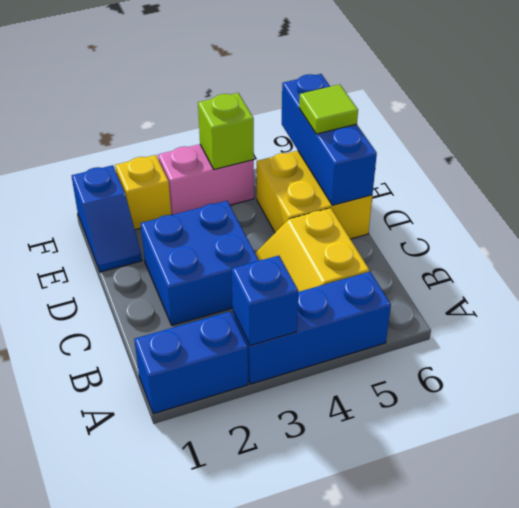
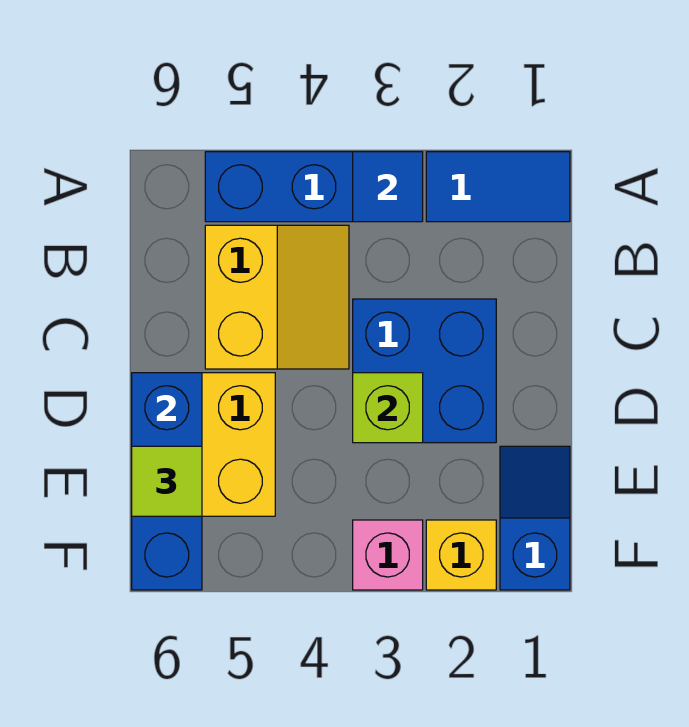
blue 1x2 brick [134,311,248,414] -> blue 1x2 tile [426,152,570,222]
blue 1x1 brick [232,256,298,346] -> blue 1x1 tile [353,152,423,222]
pink 1x2 brick [158,144,254,215] -> pink 1x1 brick [353,520,423,590]
lime 1x1 brick [198,93,254,169] -> lime 1x1 brick moved to [353,373,423,443]

